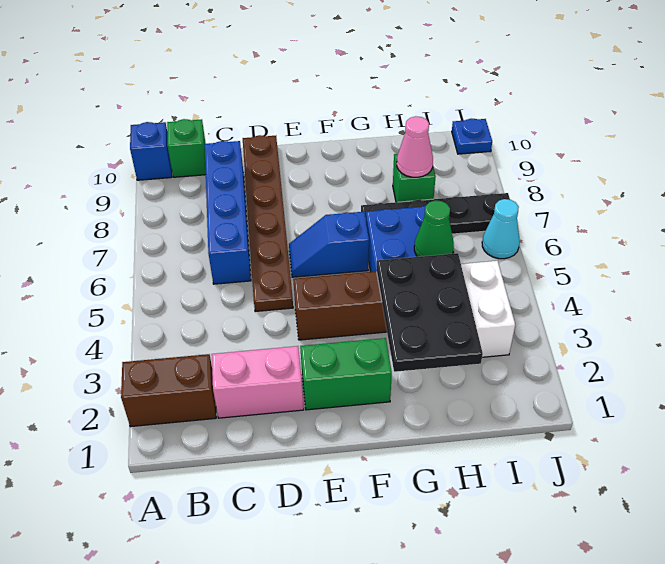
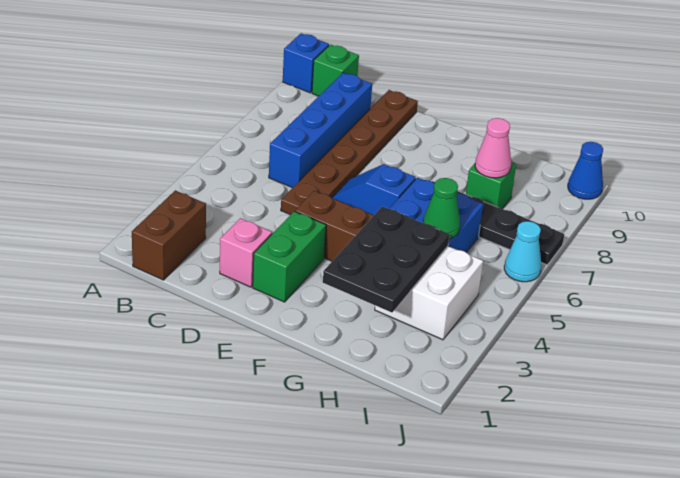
brown 1x2 brick [121,354,216,427] -> brown 1x2 brick turned to [132,190,206,280]
pink 1x2 brick [212,346,304,418] -> pink 1x1 brick [220,218,272,287]
green 1x2 brick [300,338,392,410] -> green 1x2 brick turned to [253,211,326,302]
blue 1x1 plate [452,119,492,154] -> blue 1x1 cone [568,142,603,199]

